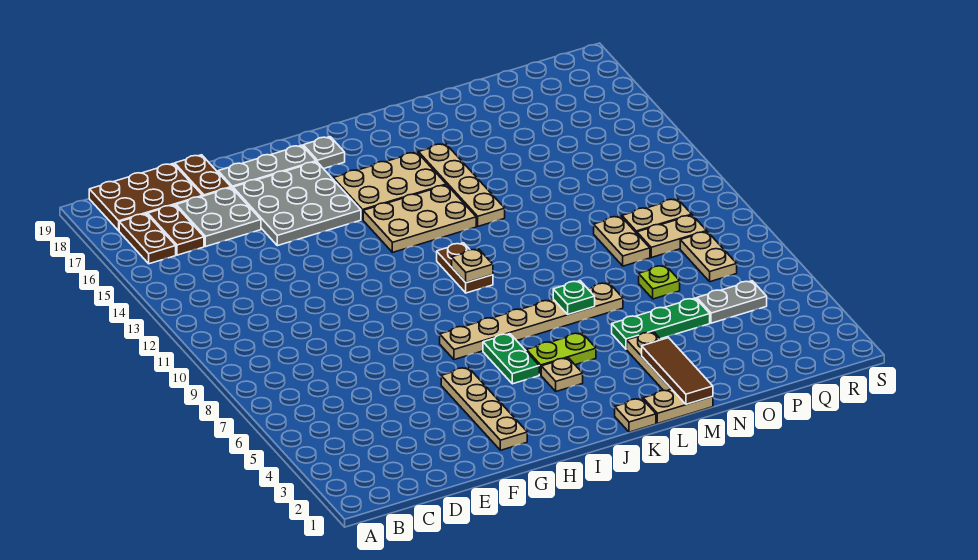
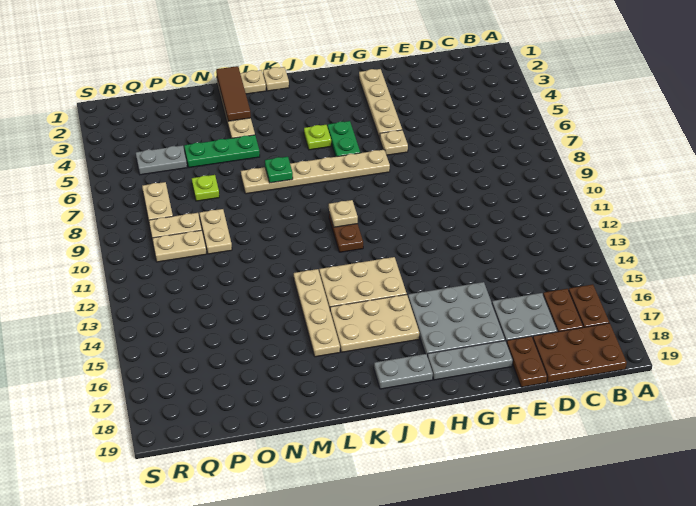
grey 1x1 plate [303,137,345,169] -> grey 1x2 plate [374,354,433,389]
tan 1x1 plate [541,358,583,391] -> tan 1x1 plate moved to [380,130,408,155]
lime 1x2 plate [526,333,596,375] -> lime 1x1 plate [304,125,331,150]

